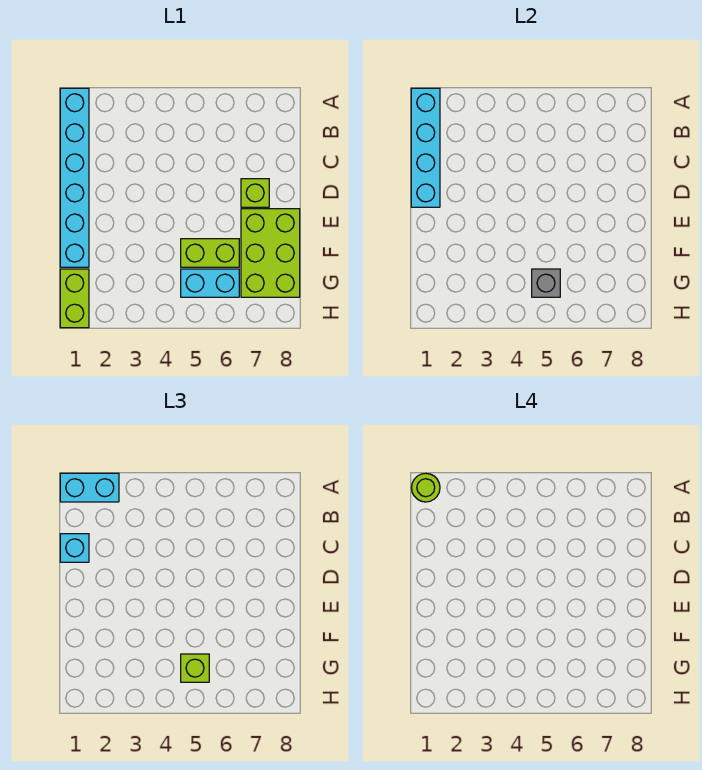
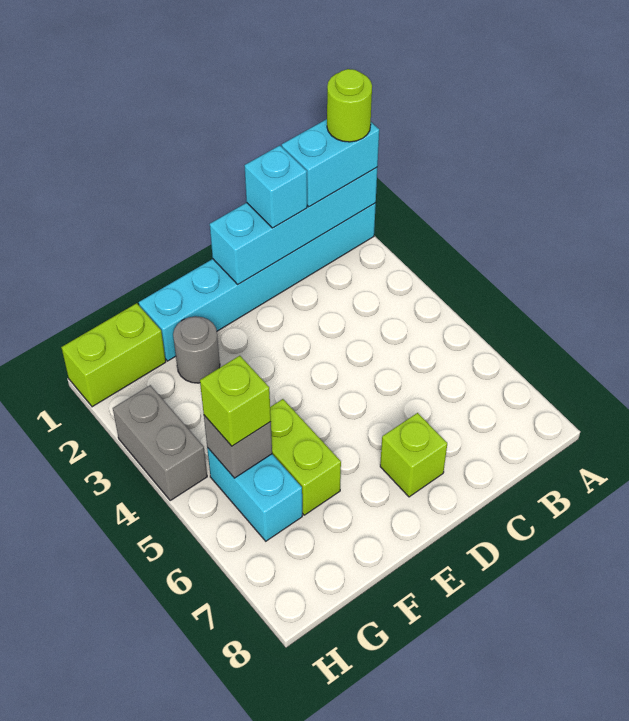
cyan 1x2 brick [60,473,119,502] -> cyan 1x2 brick turned to [282,119,379,207]
lime 2x3 brick [241,209,300,297] -> none
none -> grey 1x1 round brick [173,316,220,383]
none -> grey 1x2 brick [113,385,207,501]

